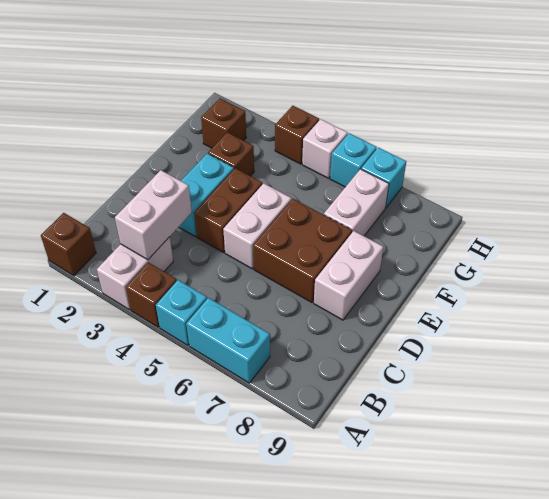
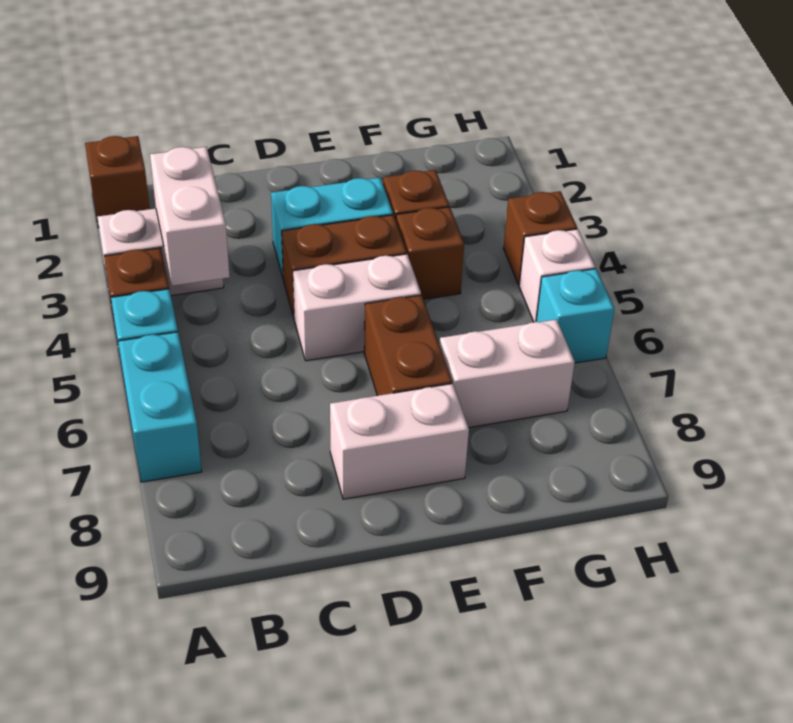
white 1x2 brick [115,170,192,260] -> white 1x2 brick turned to [150,147,230,286]
brown 2x2 brick [253,199,352,302] -> brown 1x2 brick [364,295,452,396]
brown 1x1 brick [201,99,246,148] -> brown 1x1 brick moved to [396,207,464,299]
cyan 1x1 brick [361,147,406,208] -> none

